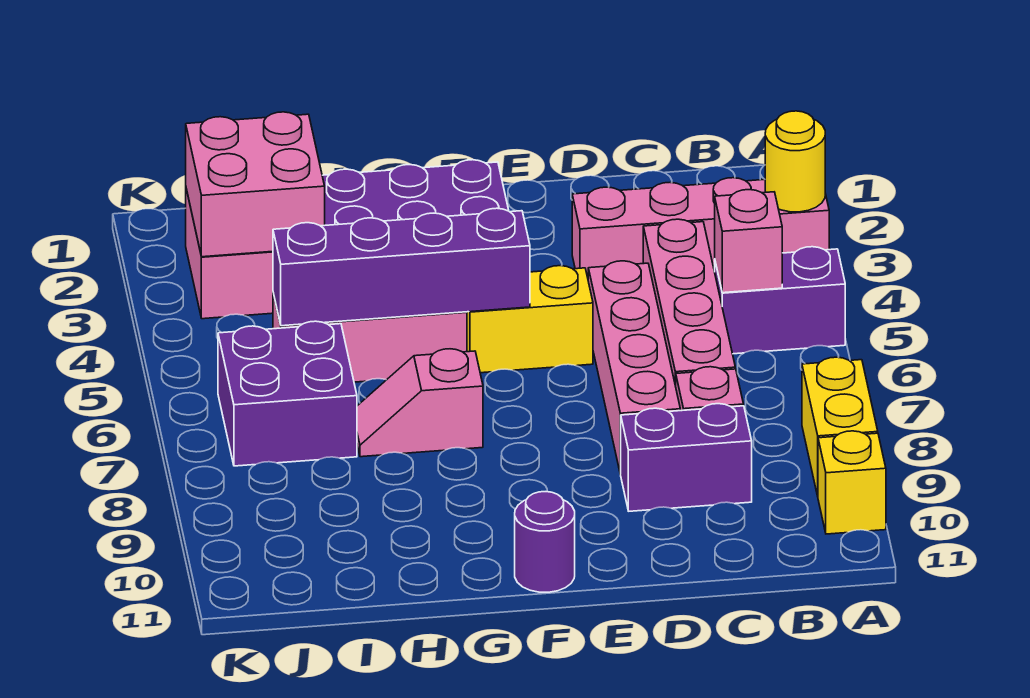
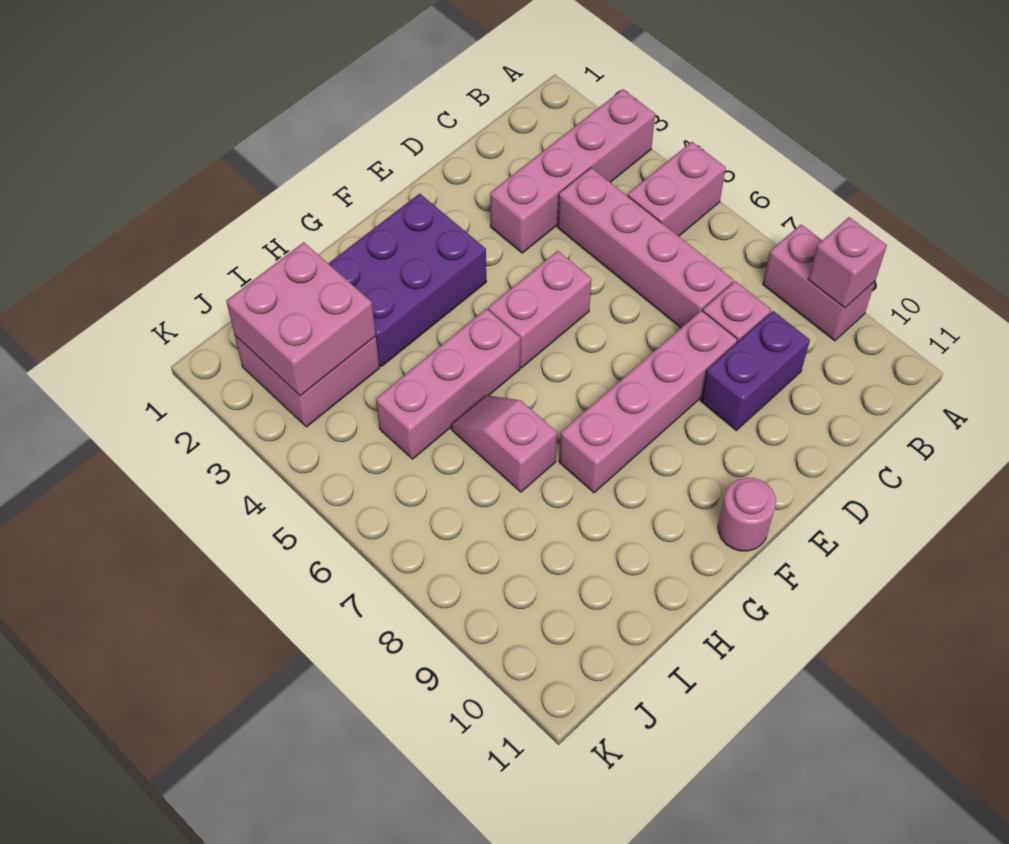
yellow 1x1 round brick [765,111,825,212] -> none
purple 1x2 brick [715,247,845,354] -> pink 1x2 brick [628,142,726,236]
yellow 1x2 brick [802,357,878,496] -> pink 1x2 brick [763,225,875,341]
yellow 1x1 brick [818,431,886,534] -> none
pink 1x1 brick [715,190,782,293] -> pink 1x1 brick moved to [808,217,887,308]
pink 1x4 brick [588,261,680,474] -> pink 1x4 brick turned to [559,311,737,493]
yellow 1x2 brick [467,266,593,373] -> pink 1x2 brick [488,251,592,368]
purple 1x4 brick [273,208,530,326] -> none
purple 1x1 round brick [515,492,575,592] -> pink 1x1 round brick [718,478,776,551]
pink 1x2 slope [357,349,483,457] -> pink 1x2 slope turned to [451,395,557,492]
purple 2x2 brick [218,321,357,466] -> none

